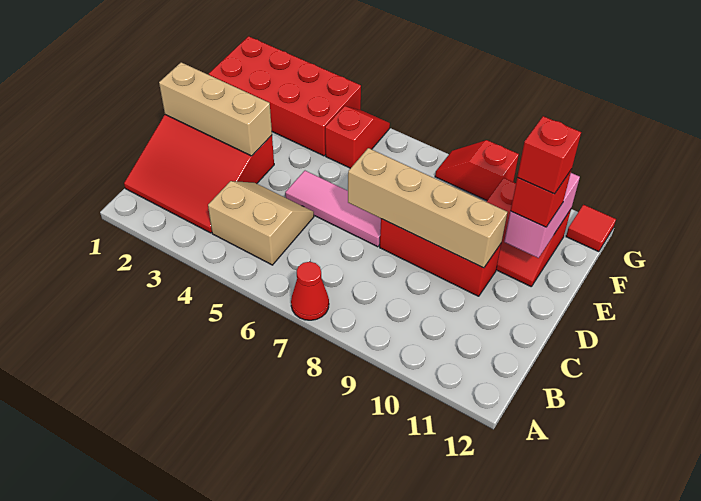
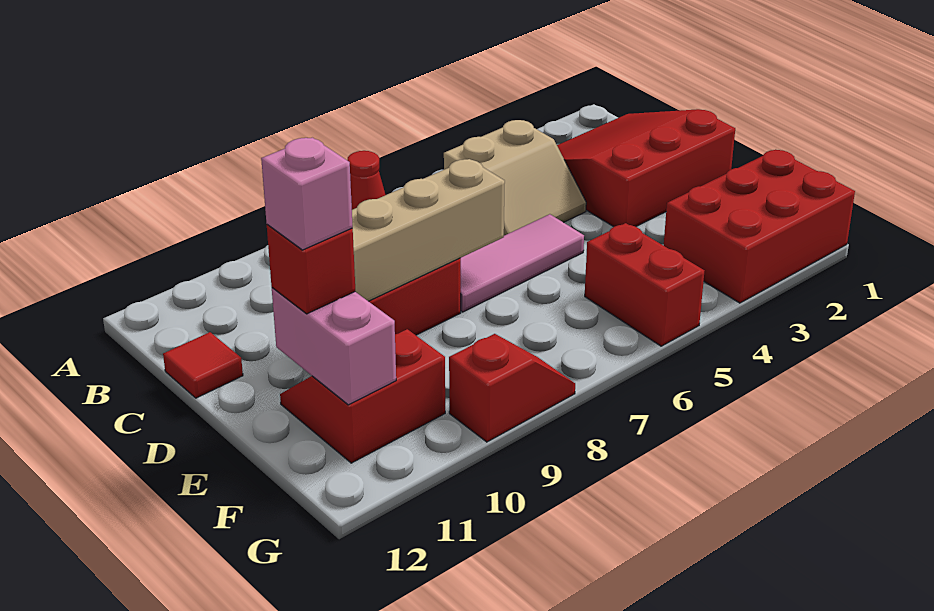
tan 1x3 brick [159,62,272,156] -> none
red 1x1 brick [517,116,581,194] -> pink 1x1 brick [261,137,353,250]
red 2x4 brick [209,36,361,156] -> red 2x3 brick [664,150,855,303]
red 1x2 slope [325,106,390,168] -> red 1x2 brick [585,223,704,346]
red 1x1 tile [566,205,616,252] -> red 1x1 tile moved to [163,332,243,398]

